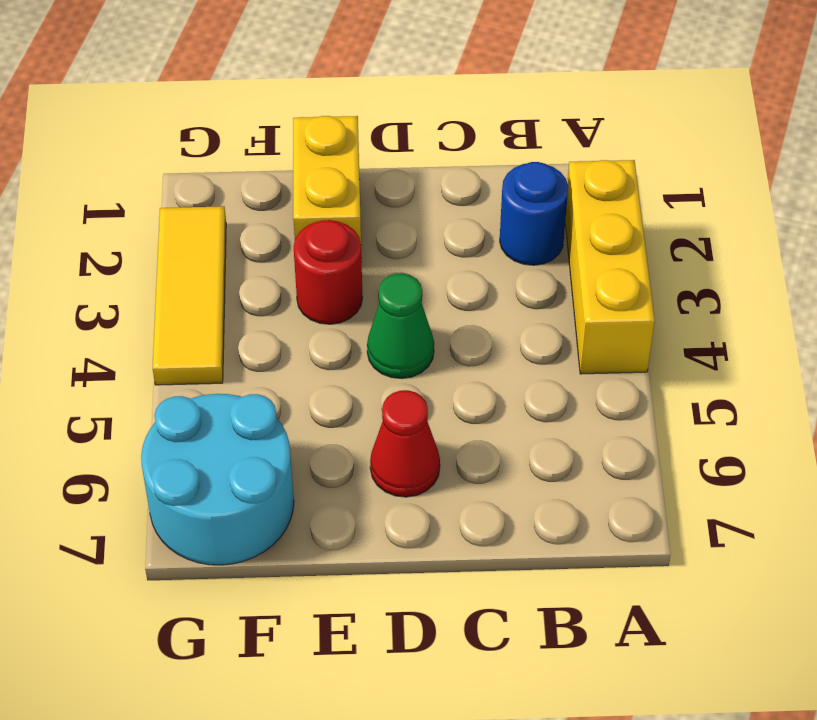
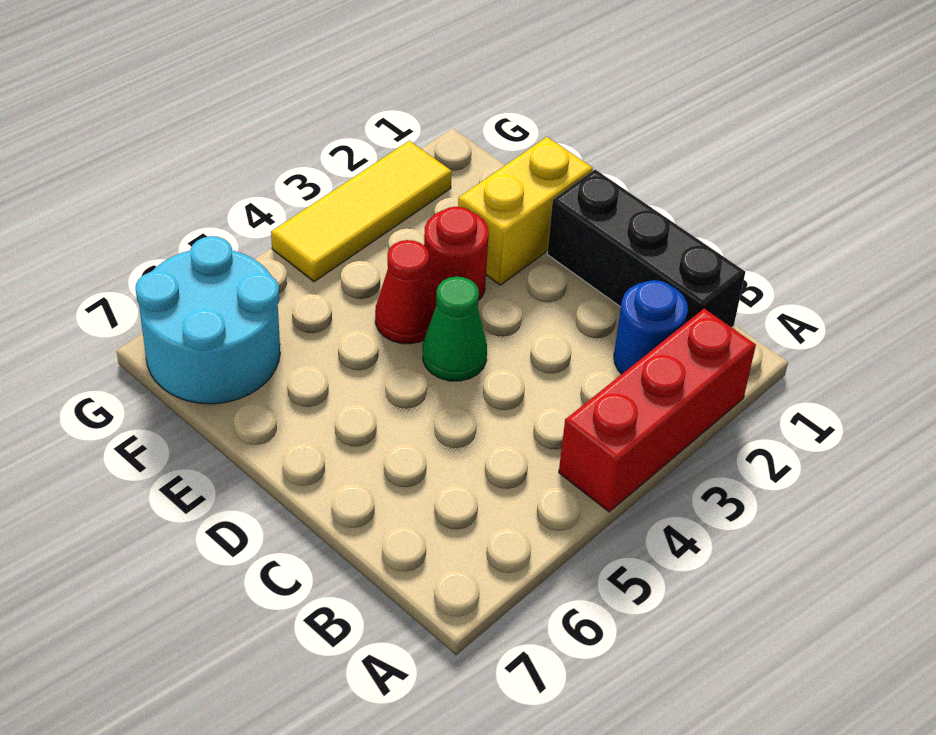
yellow 1x3 brick [565,160,655,374] -> red 1x3 brick [559,309,756,512]
none -> black 1x3 brick [547,170,745,327]
red 1x1 cone [370,390,440,497] -> red 1x1 cone moved to [375,240,437,344]

